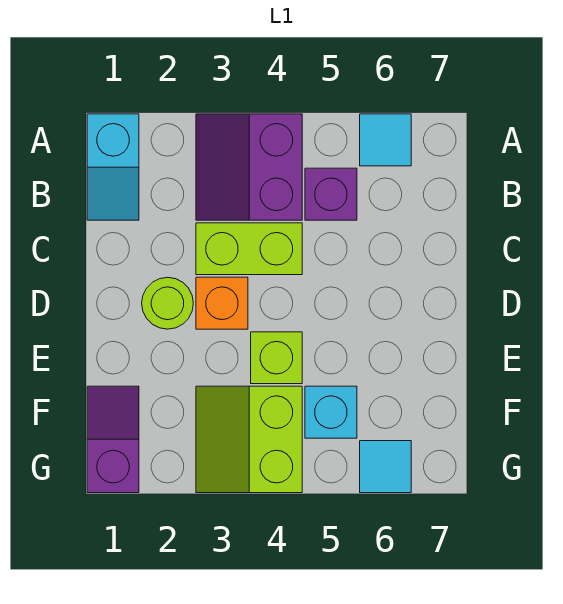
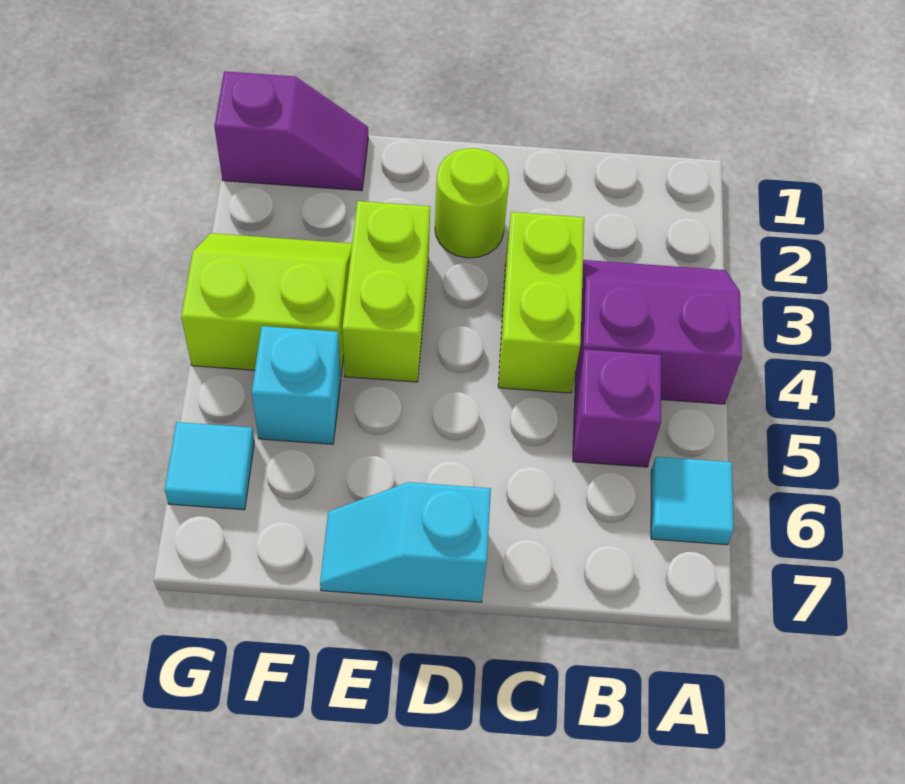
cyan 1x2 slope [87,114,139,220] -> cyan 1x2 slope moved to [320,482,491,602]
orange 1x1 brick [196,277,248,329] -> none
lime 1x1 brick [251,332,302,384] -> lime 1x2 brick [342,201,430,382]

